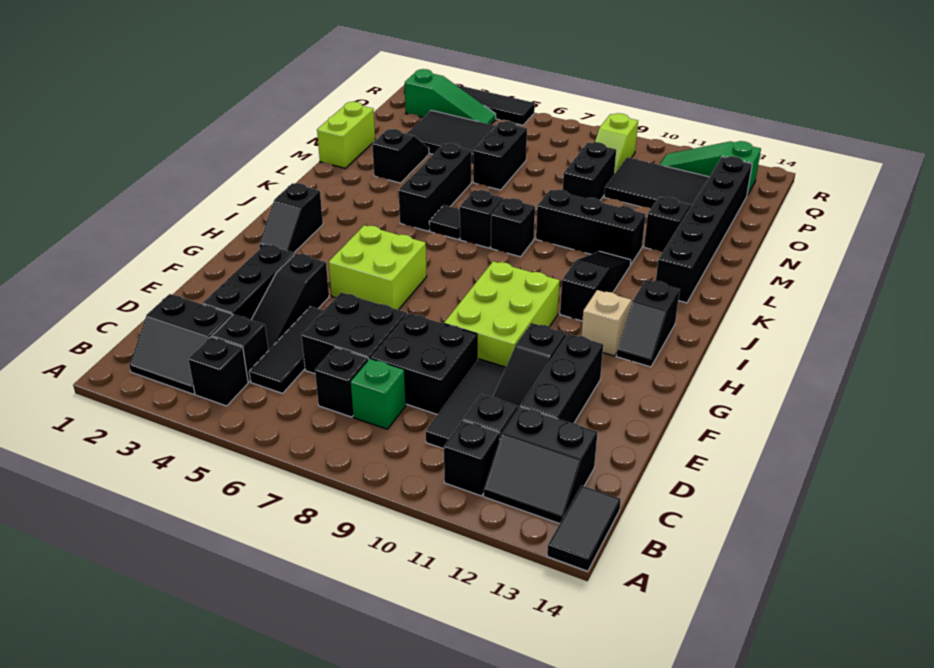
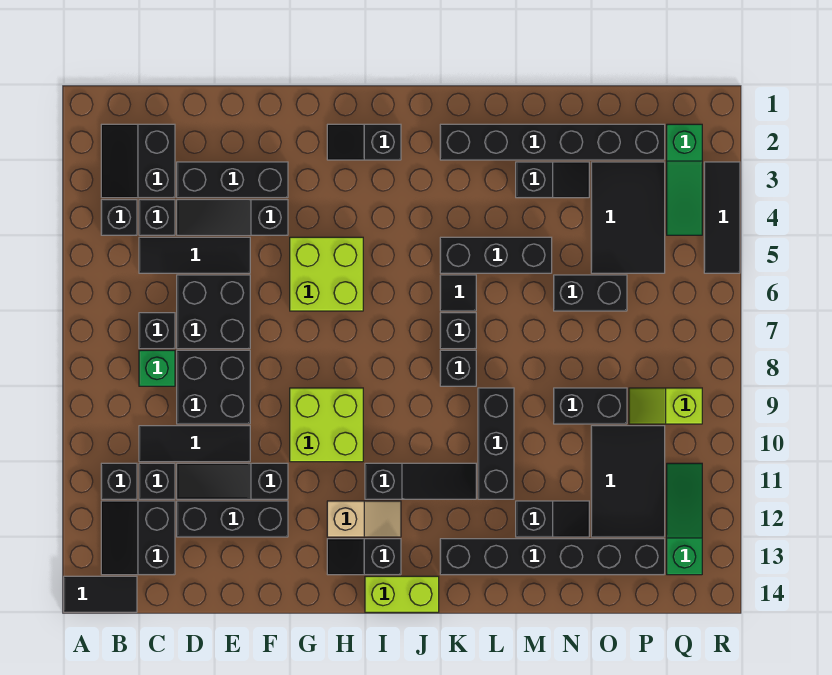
lime 2x3 brick [444,261,560,367] -> lime 2x2 brick [290,388,363,462]
none -> black 1x6 brick [440,124,665,160]
lime 1x2 brick [317,102,375,168] -> lime 1x2 brick moved to [365,576,439,612]

